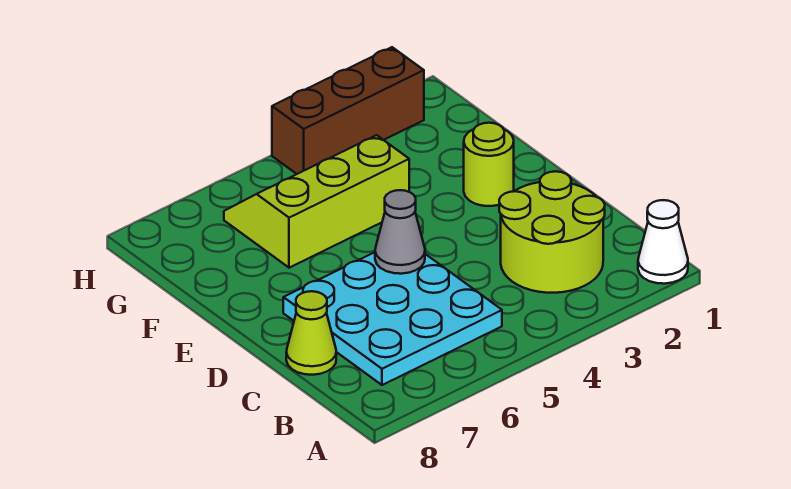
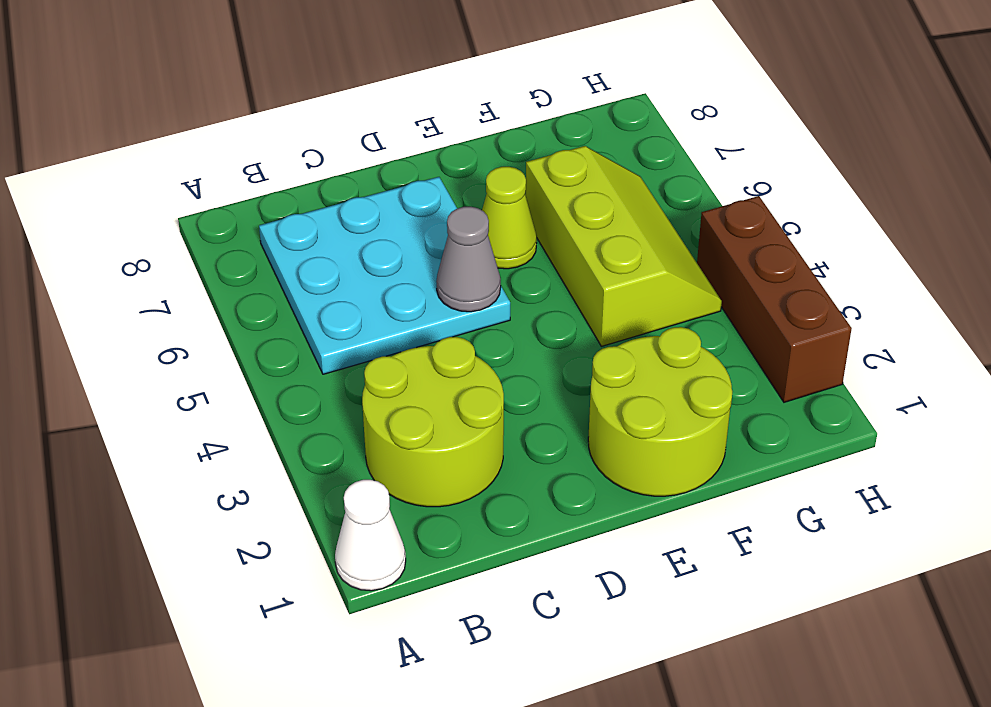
lime 1x1 cone [286,291,336,375] -> lime 1x1 cone moved to [482,167,537,269]
lime 1x1 round brick [464,123,514,206] -> lime 2x2 round brick [588,327,732,496]

